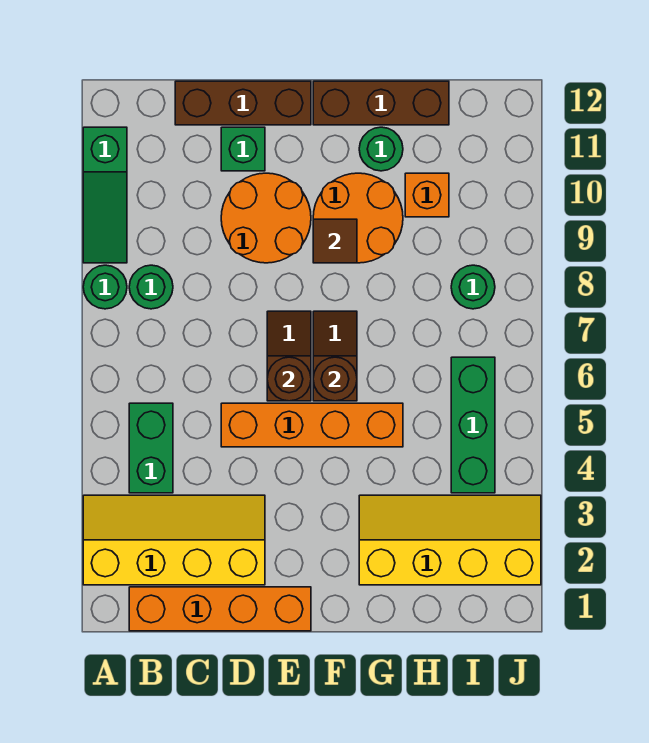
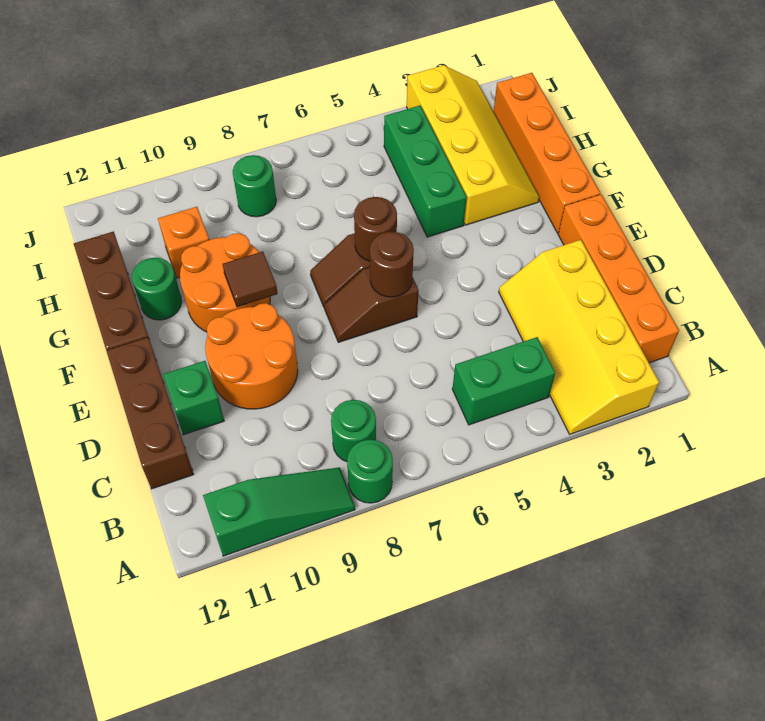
orange 1x4 brick [221,403,403,447] -> orange 1x4 brick moved to [493,73,600,233]
yellow 2x4 slope [359,495,541,585] -> yellow 2x4 slope turned to [407,65,540,225]
green 1x3 brick [451,357,495,493] -> green 1x3 brick turned to [384,106,467,237]

